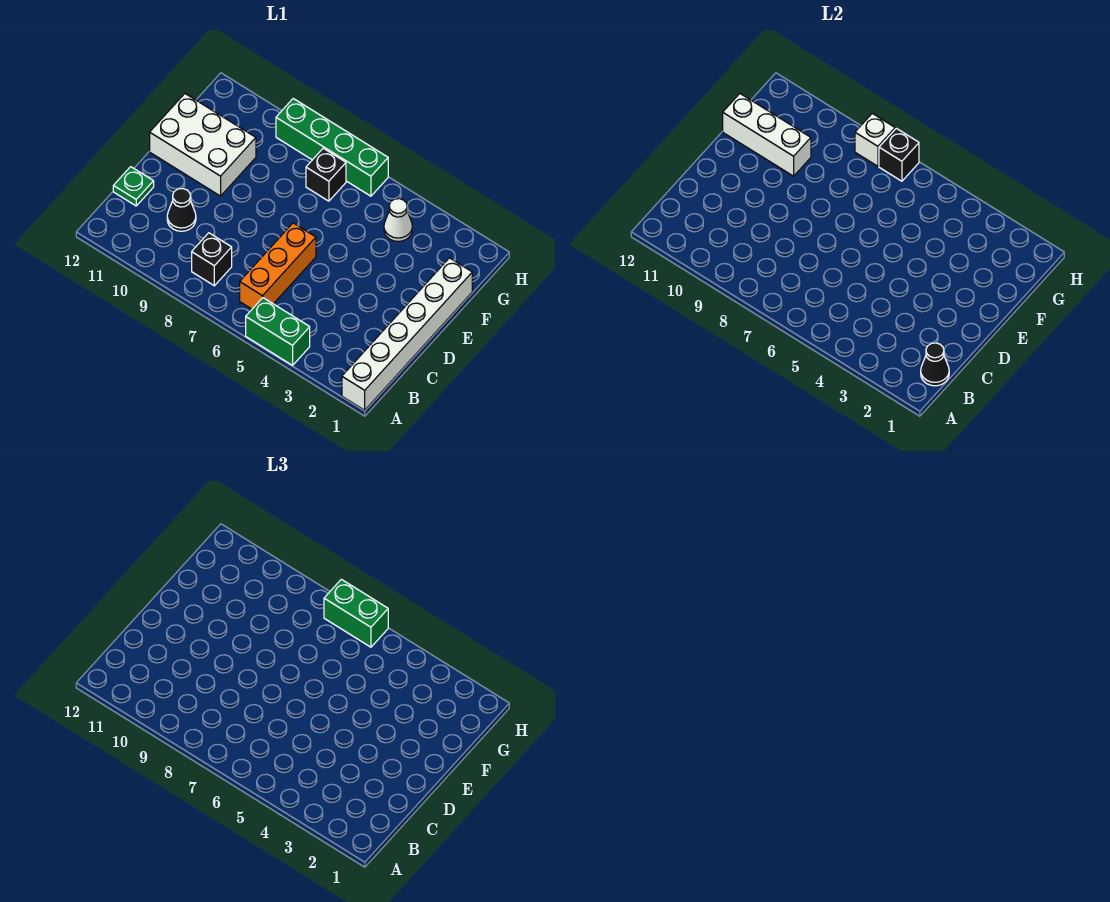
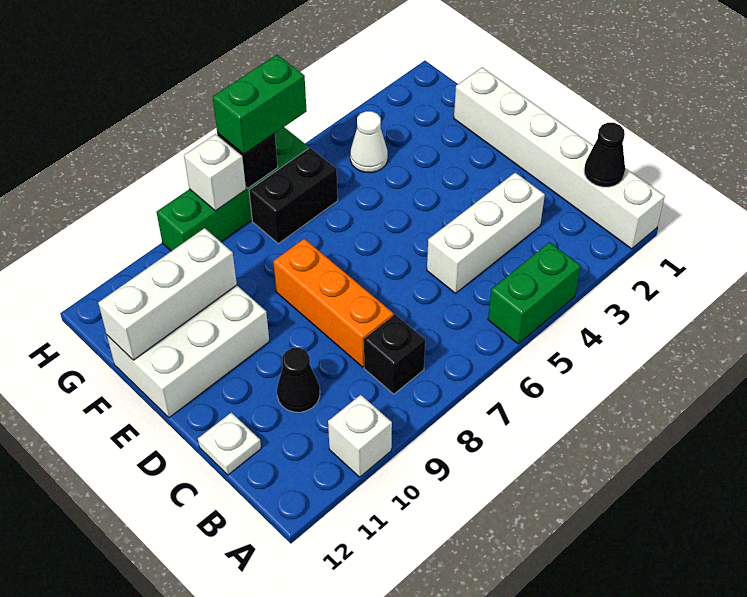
none -> white 1x1 brick [328,395,392,477]
orange 1x3 brick [240,223,316,309] -> orange 1x3 brick moved to [273,239,394,367]
none -> white 1x3 brick [427,172,545,293]
green 1x1 plate [113,167,154,206] -> white 1x1 plate [198,412,261,475]
black 1x1 brick [306,148,346,201] -> black 1x2 brick [249,148,338,244]

